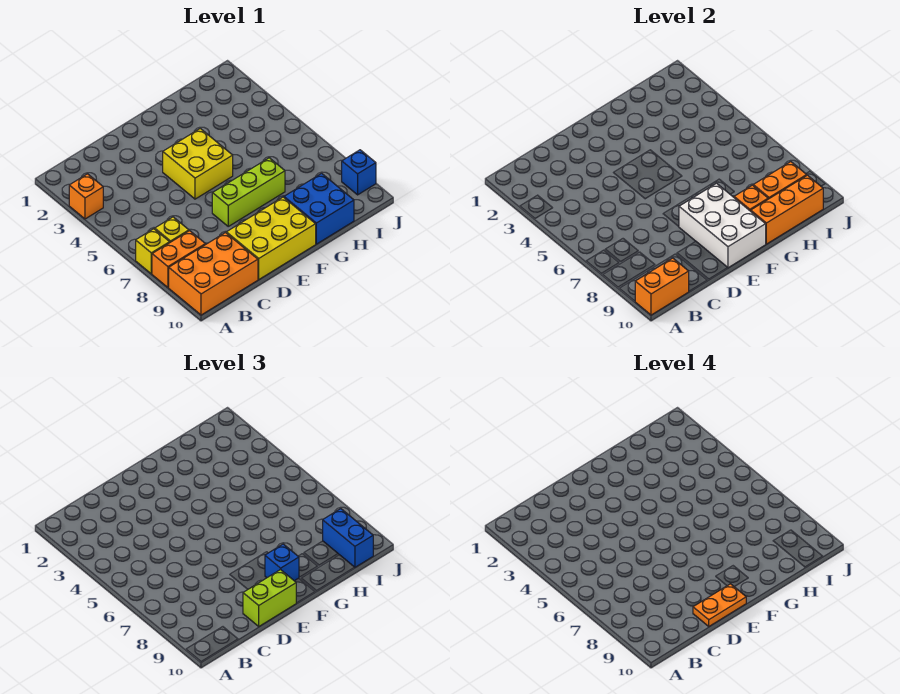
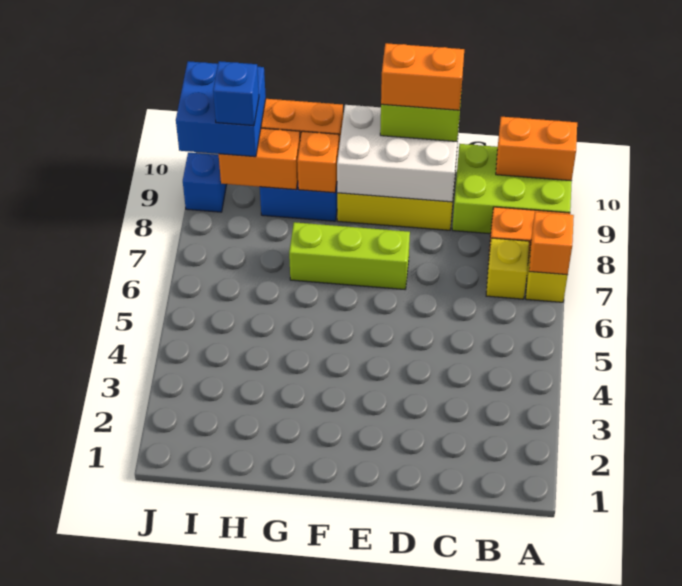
orange 1x1 brick [69,174,103,219] -> orange 1x1 brick moved to [529,212,574,275]
orange 2x3 brick [169,233,258,315] -> lime 2x3 brick [452,144,572,234]
orange 1x2 plate [693,584,746,626] -> orange 1x2 brick [381,43,464,110]
yellow 2x2 brick [163,129,233,199] -> none
white 2x3 brick [679,183,766,268] -> white 2x3 brick turned to [337,105,459,202]
blue 1x1 brick [265,544,299,581] -> blue 1x1 brick moved to [213,61,259,126]
blue 1x2 brick [323,509,373,567] -> blue 2x2 brick [176,61,266,157]

